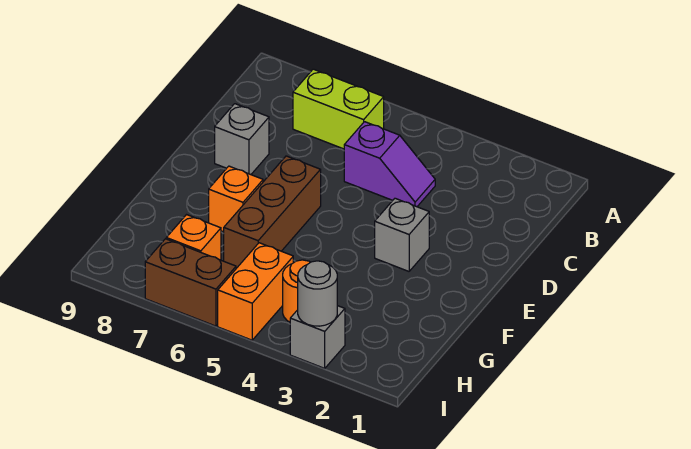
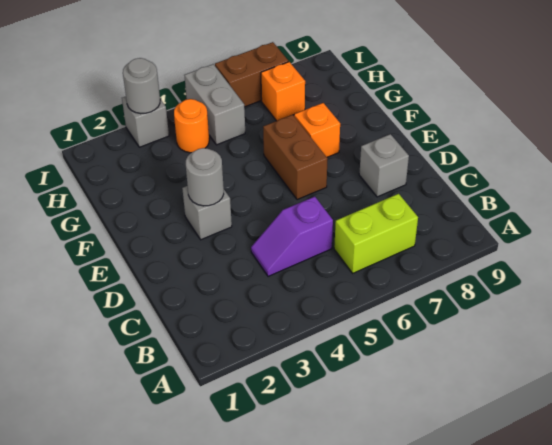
none -> grey 1x1 round brick [186,148,224,206]
brown 1x3 brick [224,156,321,268] -> brown 1x2 brick [263,115,328,200]
orange 1x2 brick [218,243,293,340] -> grey 1x2 brick [184,64,245,145]

